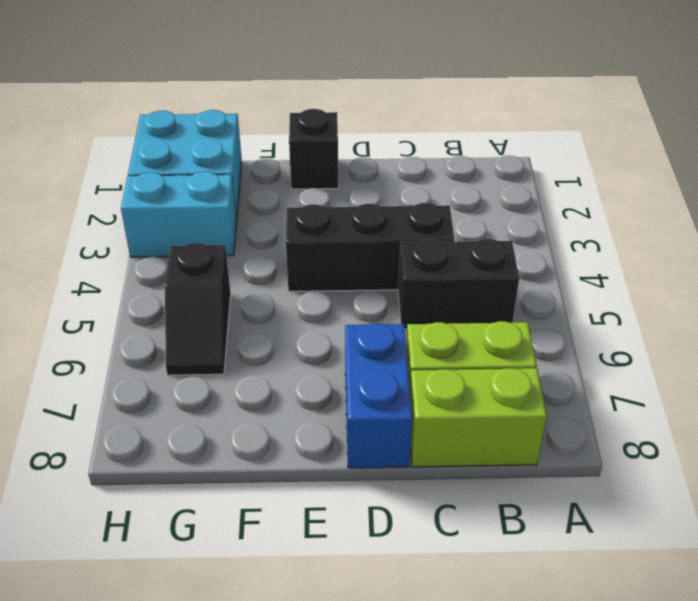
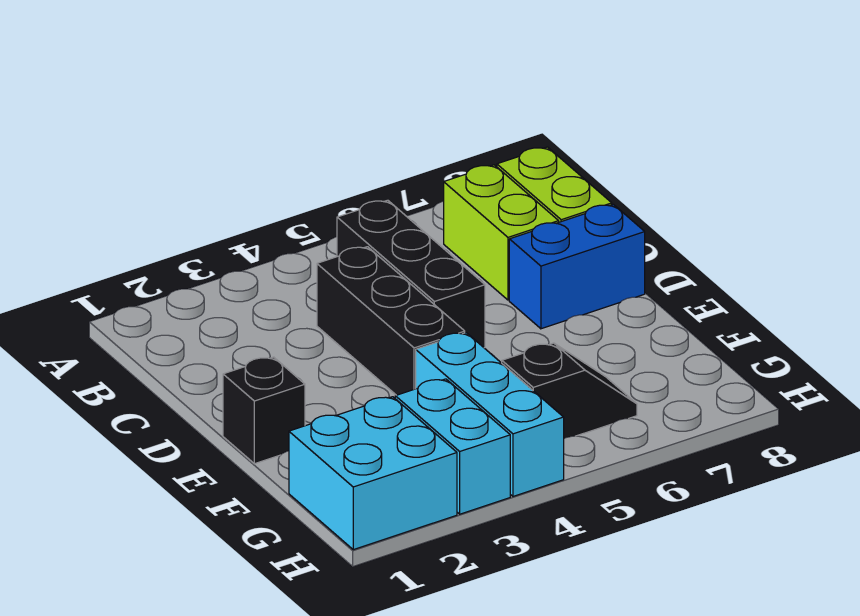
black 1x2 brick [398,239,519,329] -> black 1x3 brick [337,200,485,348]
none -> cyan 1x3 brick [416,333,564,496]

